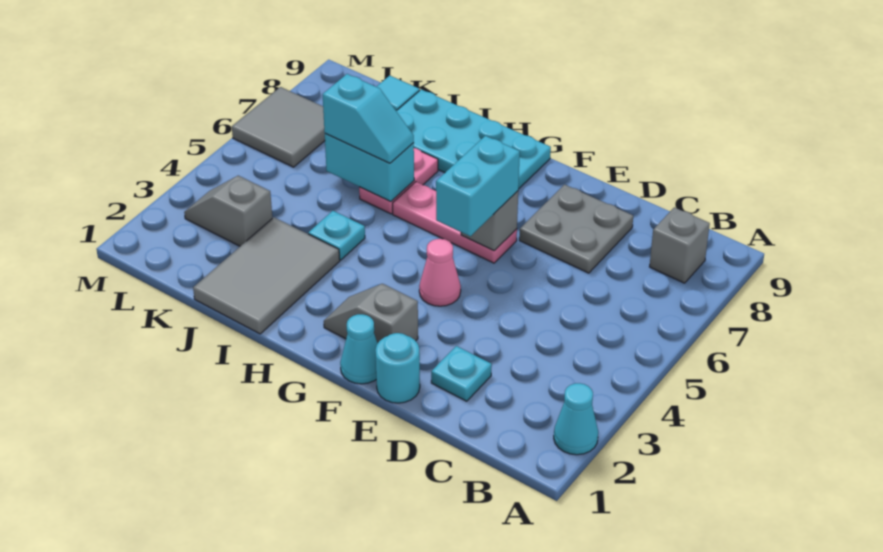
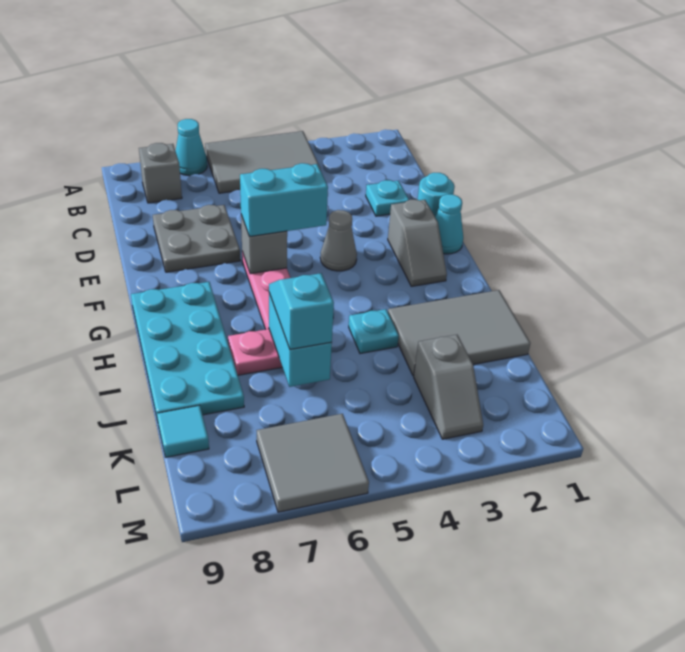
cyan 1x1 cone [554,383,598,455] -> cyan 1x1 cone moved to [176,119,207,176]
none -> grey 2x3 tile [205,131,321,193]
pink 1x1 cone [419,239,461,306] -> grey 1x1 cone [320,210,357,271]

